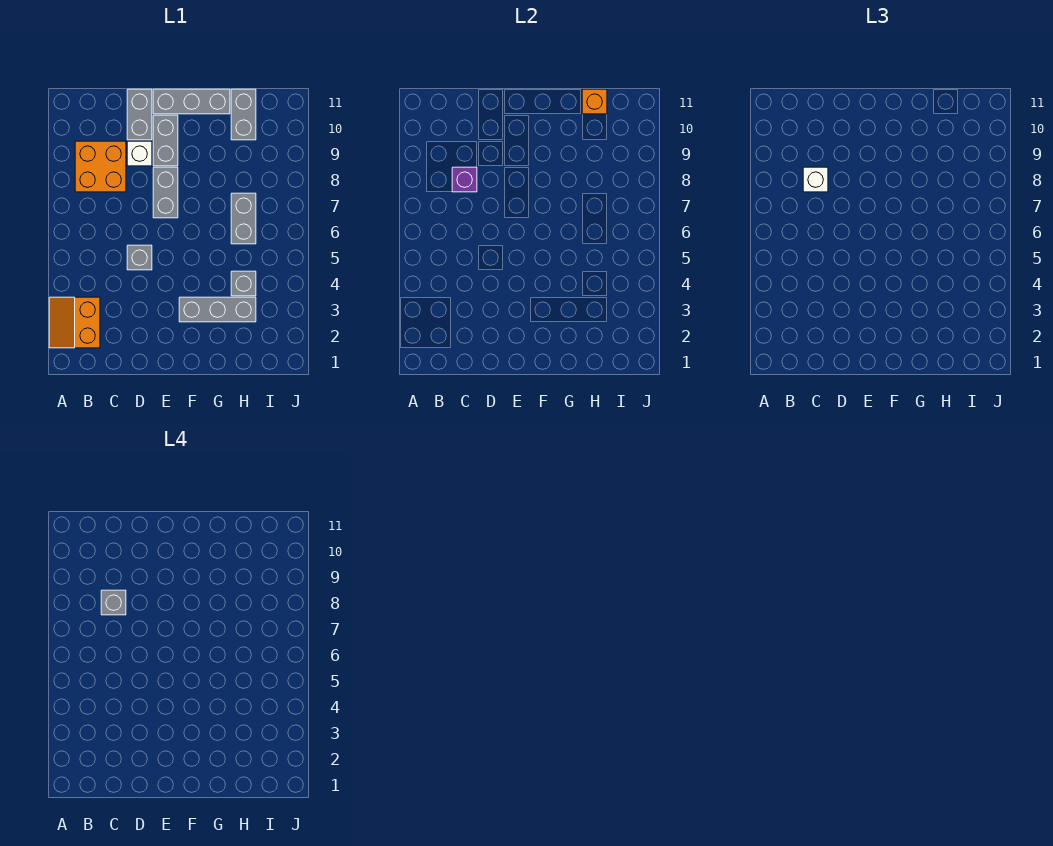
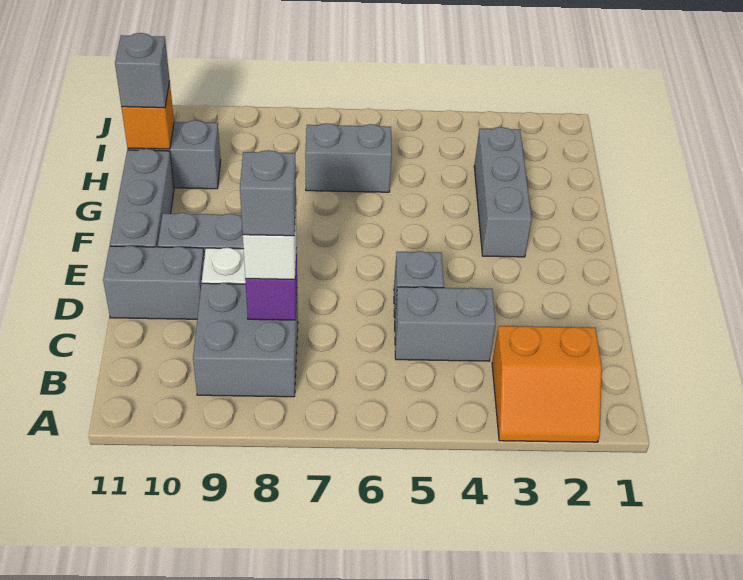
orange 2x2 brick [75,141,126,192] -> grey 2x2 brick [193,283,298,397]
grey 1x2 brick [153,167,178,218] -> grey 1x2 brick moved to [395,287,496,361]
grey 1x1 brick [231,271,256,296] -> grey 1x1 brick moved to [115,33,170,108]

